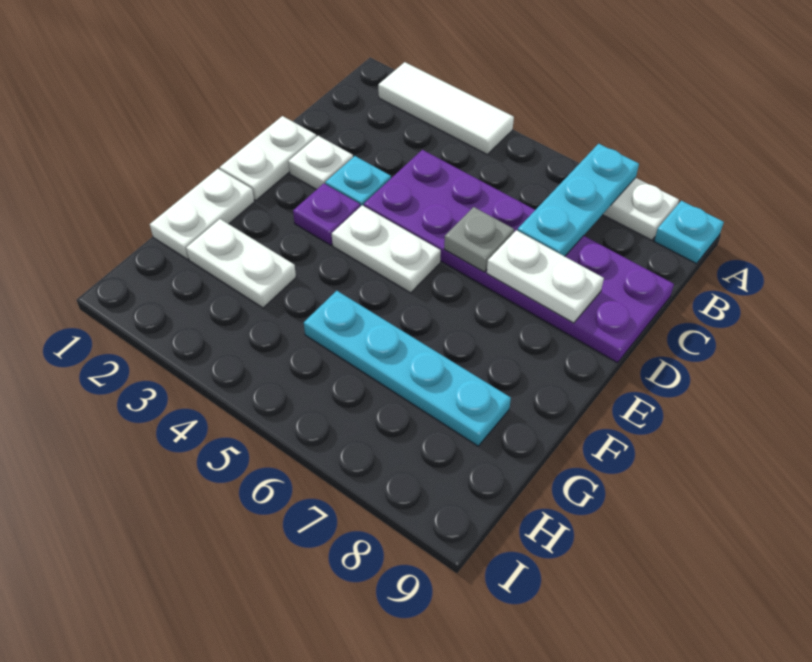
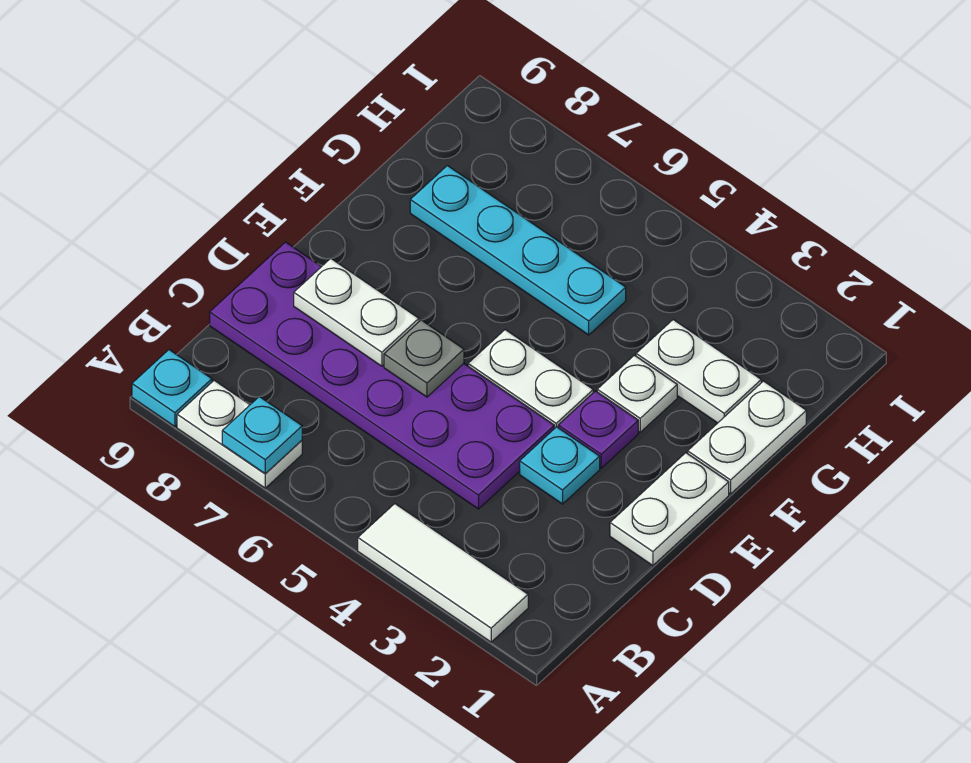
cyan 1x3 plate [518,144,639,256] -> cyan 1x1 plate [222,397,302,474]
white 1x1 plate [288,136,353,190] -> white 1x1 plate moved to [597,355,677,432]

